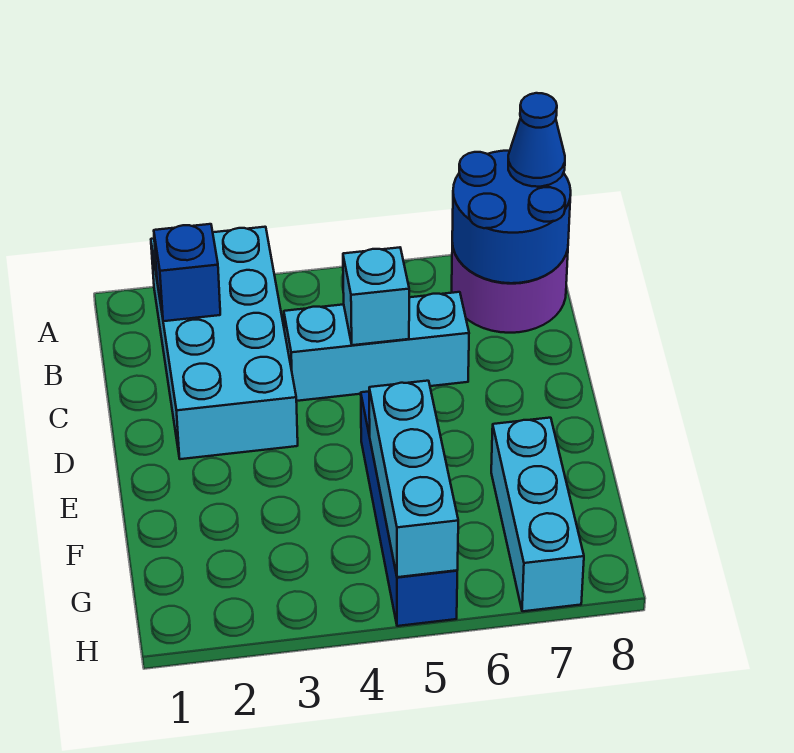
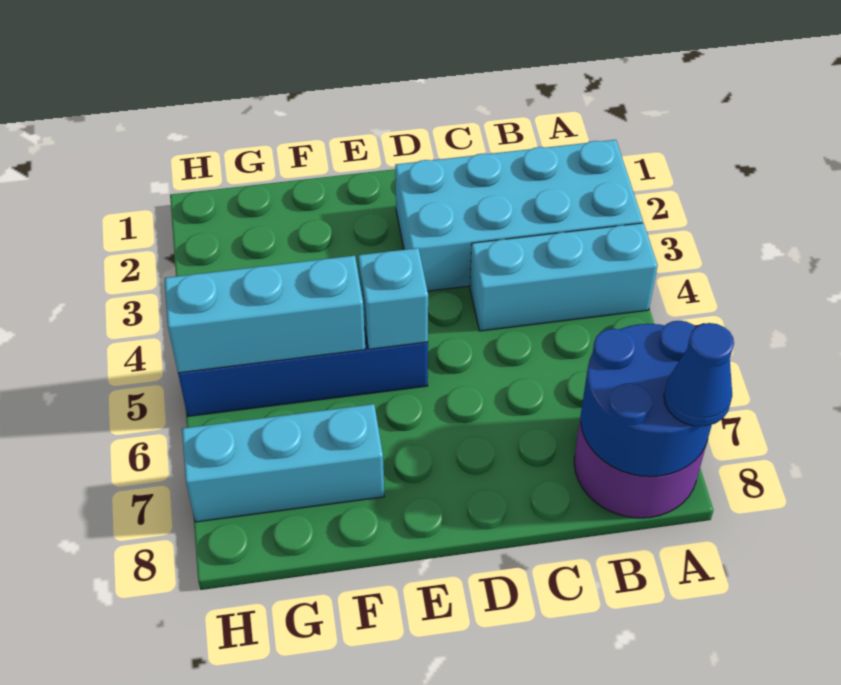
blue 1x1 brick [154,224,220,321] -> none
cyan 1x3 brick [284,292,469,401] -> cyan 1x3 brick turned to [470,223,658,331]
cyan 1x1 brick [343,247,409,345] -> cyan 1x1 brick moved to [358,248,428,349]

